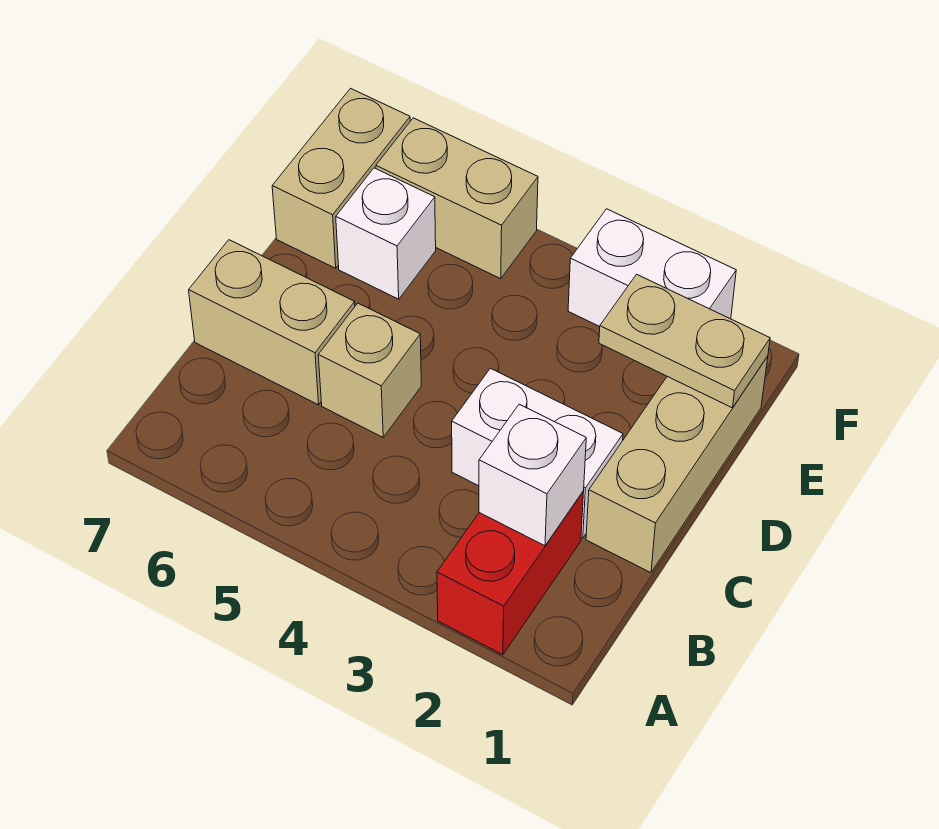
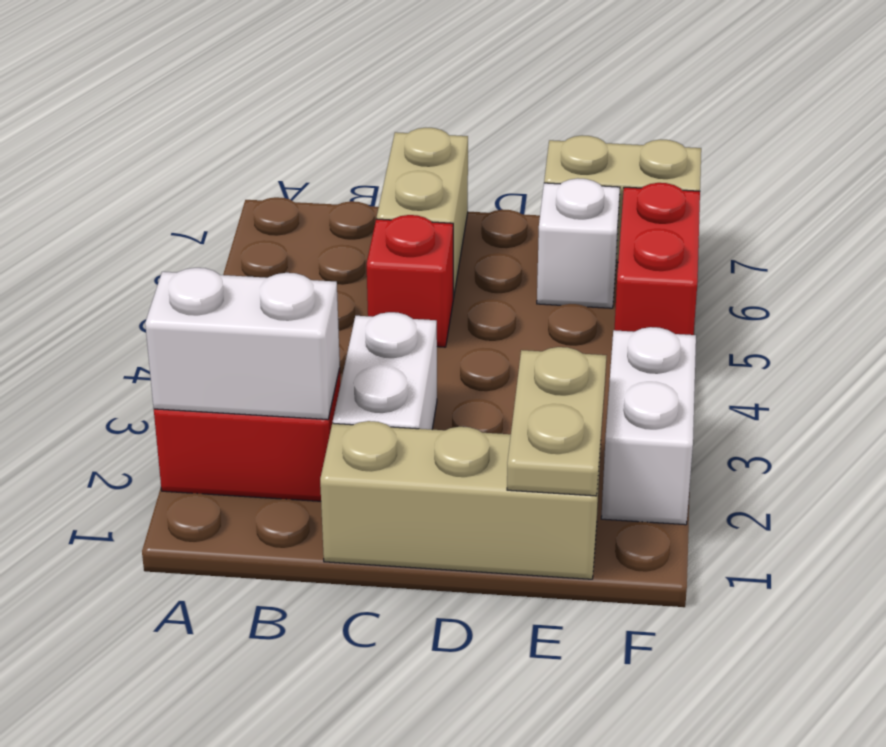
white 1x1 brick [479,404,586,546] -> white 1x2 brick [145,268,340,420]
tan 1x1 brick [318,303,421,437] -> red 1x1 brick [367,215,453,347]
tan 1x2 brick [376,118,538,279] -> red 1x2 brick [614,183,700,335]

